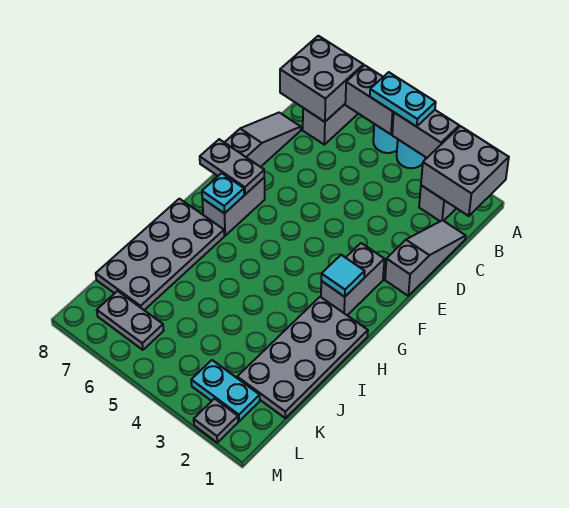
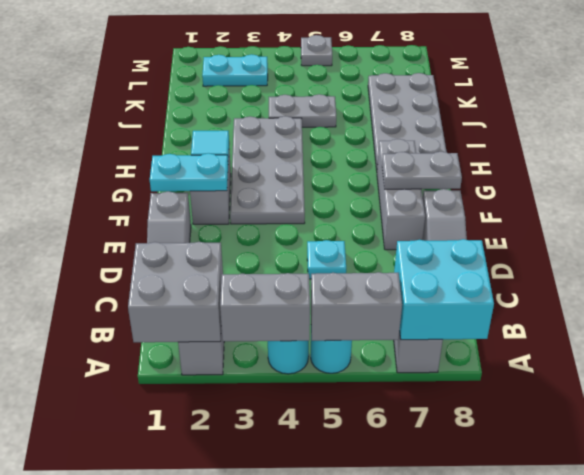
cyan 1x2 plate [370,72,436,127] -> cyan 1x2 plate moved to [150,153,228,191]
grey 2x2 brick [280,36,363,122] -> cyan 2x2 brick [394,239,494,340]
grey 1x2 brick [202,178,265,235] -> grey 1x3 brick [377,139,425,250]
cyan 1x1 plate [202,173,244,213] -> cyan 1x1 plate moved to [307,240,346,279]
grey 2x4 plate [237,297,368,418] -> grey 2x4 plate moved to [230,116,305,224]
grey 1x2 plate [97,291,164,350] -> grey 1x2 plate moved to [269,94,336,127]
grey 1x1 plate [194,399,238,442] -> grey 1x1 plate moved to [301,35,332,66]

